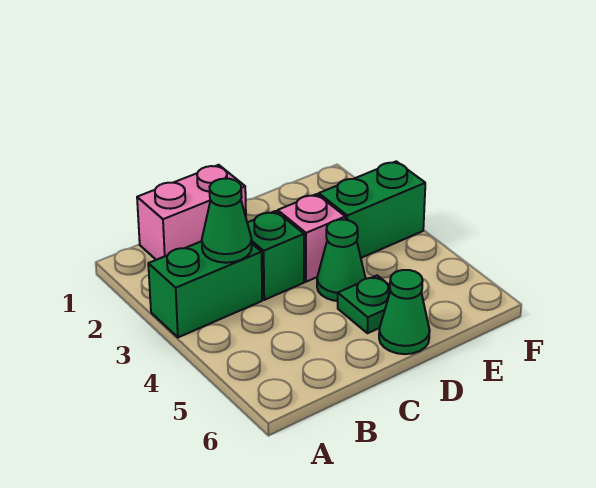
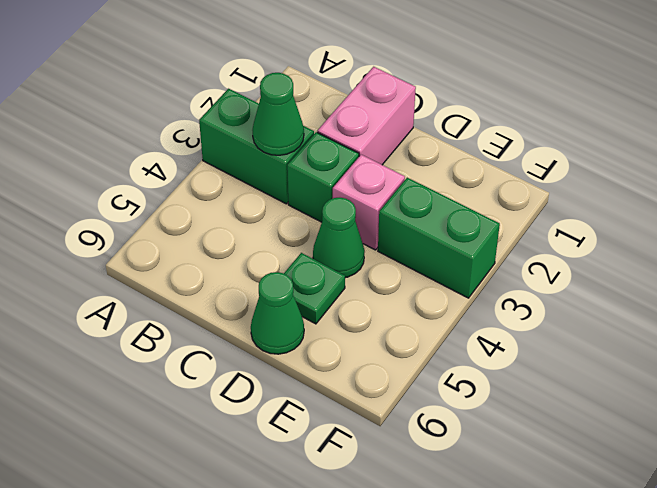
pink 1x2 brick [137,165,246,260] -> pink 1x2 brick turned to [317,67,416,165]

